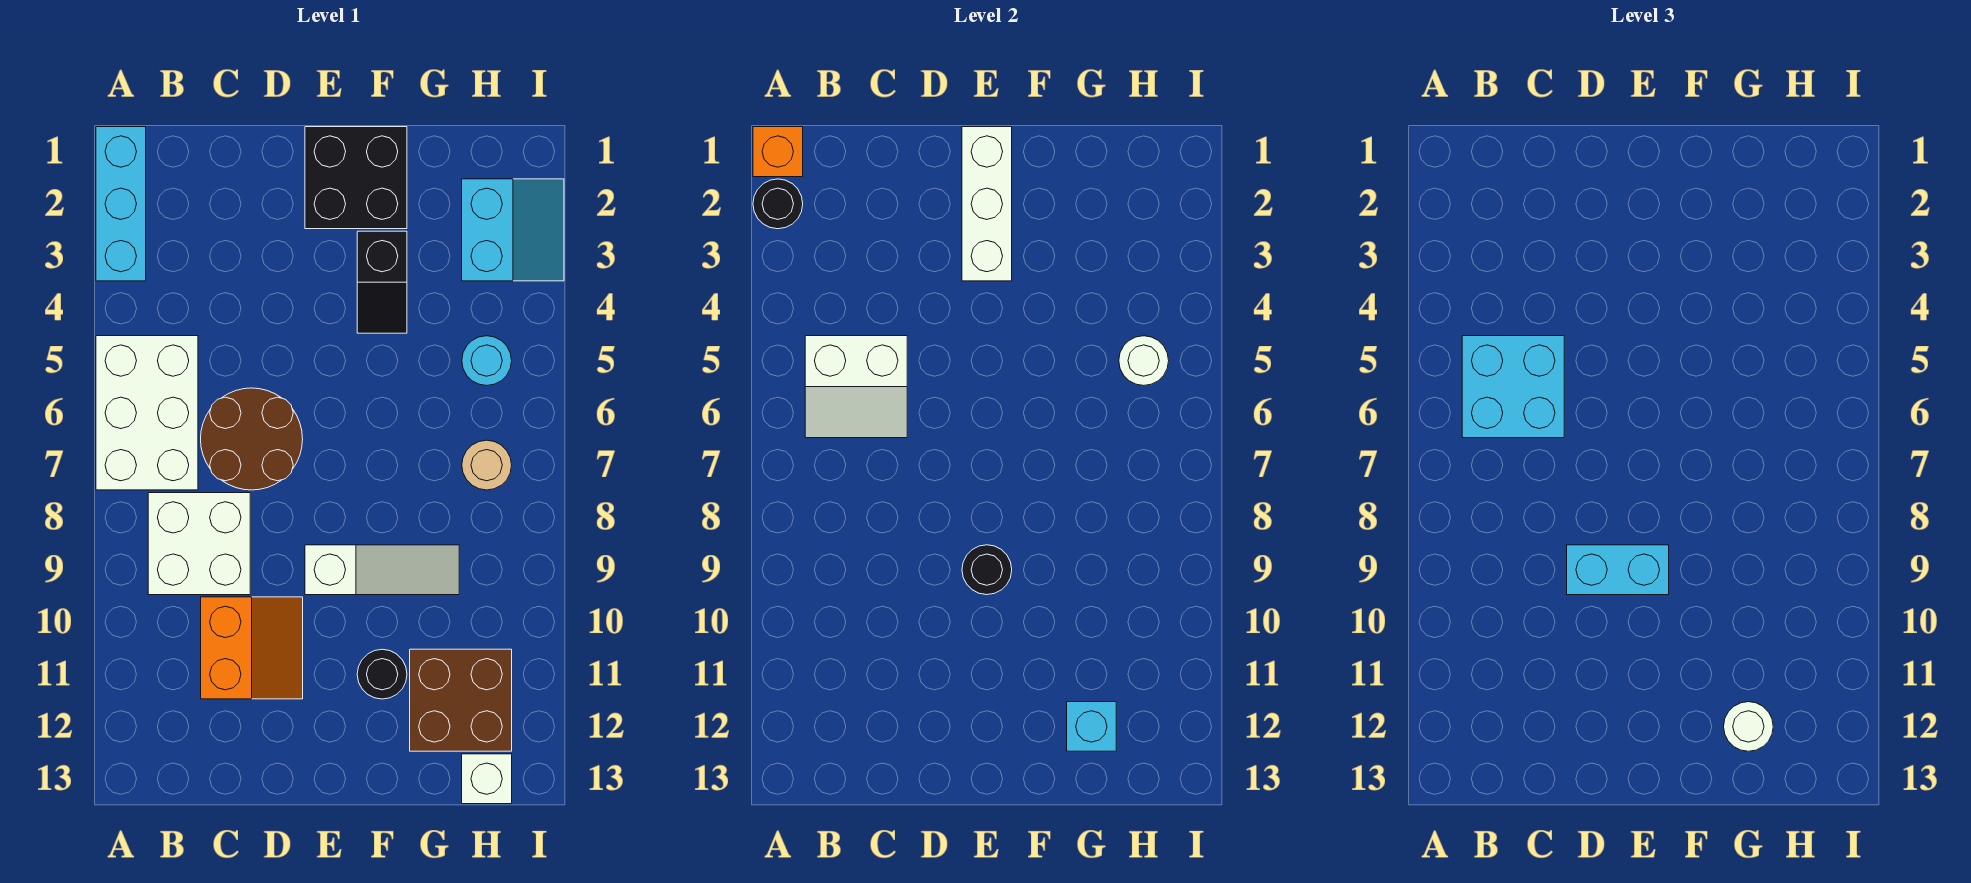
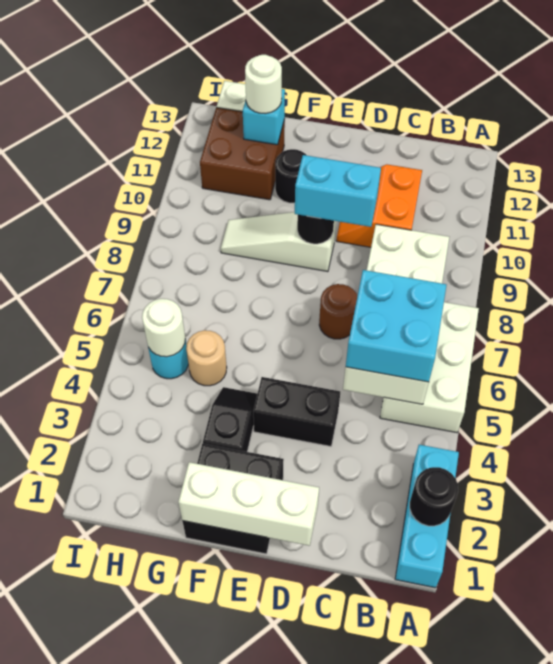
orange 1x1 brick [753,127,803,177] -> none
brown 2x2 round brick [201,388,303,490] -> brown 1x1 round brick [319,284,357,339]
none -> black 1x2 brick [253,377,340,446]
white 1x3 brick [962,127,1012,281] -> white 1x3 brick turned to [178,462,319,546]
cyan 2x2 slope [462,179,564,281] -> none
tan 1x1 round brick [462,440,512,490] -> tan 1x1 round brick moved to [186,330,227,386]

